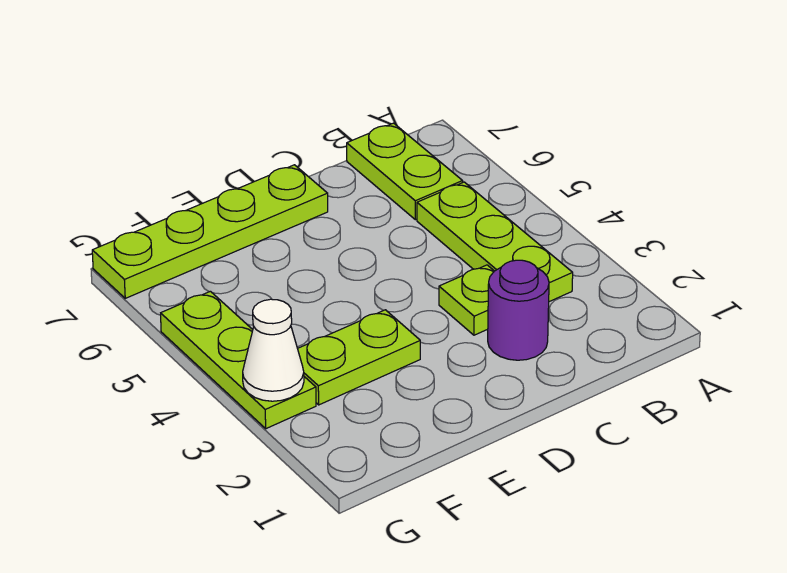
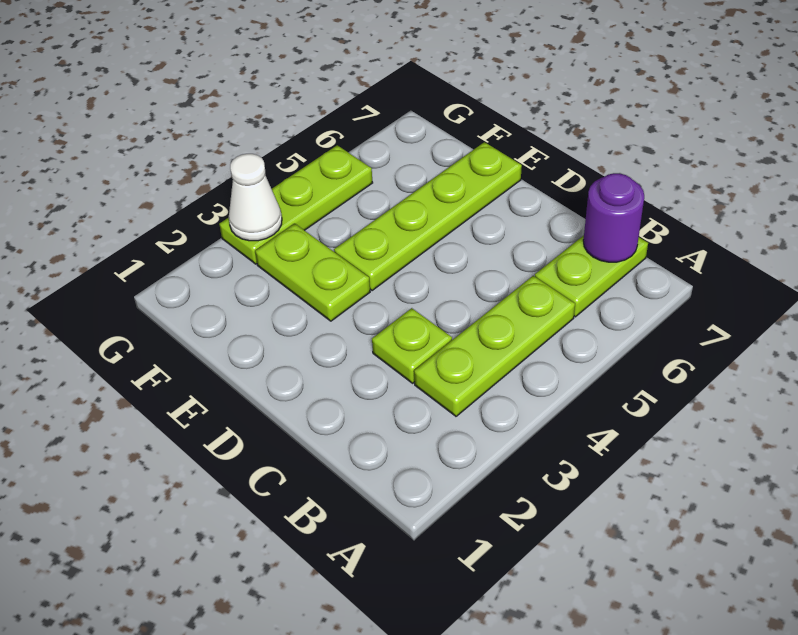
purple 1x1 round brick [488,260,549,360] -> purple 1x1 round brick moved to [583,173,644,262]
lime 1x4 plate [92,165,328,298] -> lime 1x4 plate turned to [334,142,522,291]

